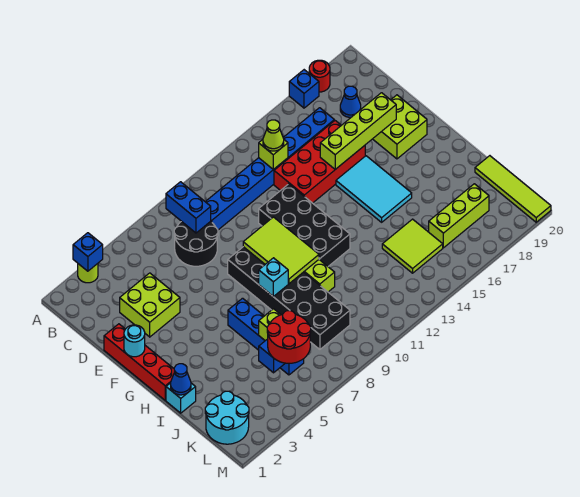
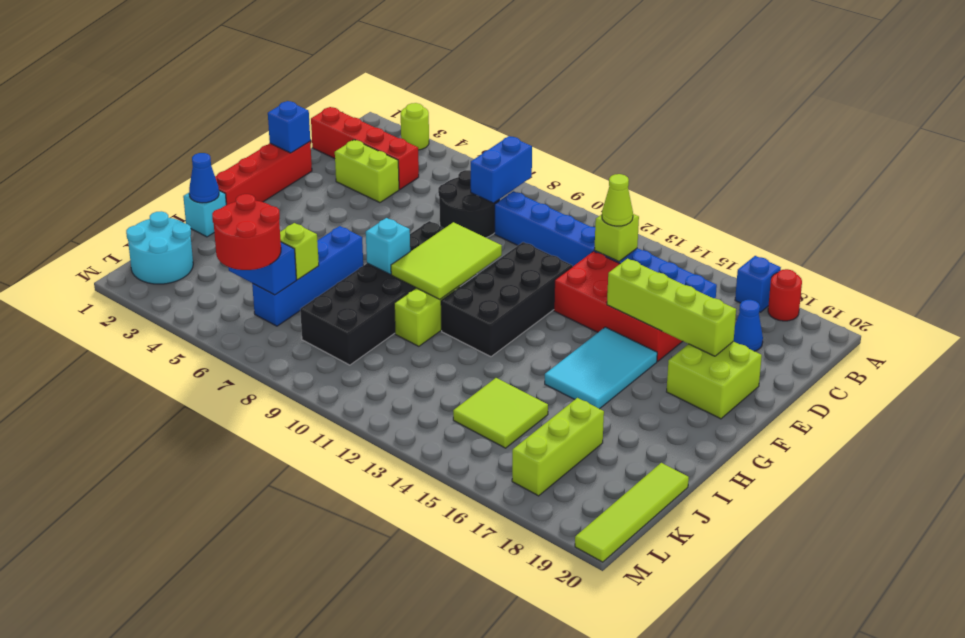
blue 1x1 brick [73,233,103,271] -> blue 1x1 brick moved to [268,101,310,153]
none -> red 1x4 brick [311,107,419,189]
lime 2x2 brick [120,273,180,337] -> lime 1x2 brick [335,140,399,203]
cyan 1x1 round brick [124,325,145,357] -> none
lime 1x3 brick [429,184,489,248] -> lime 1x3 brick turned to [512,398,604,496]

